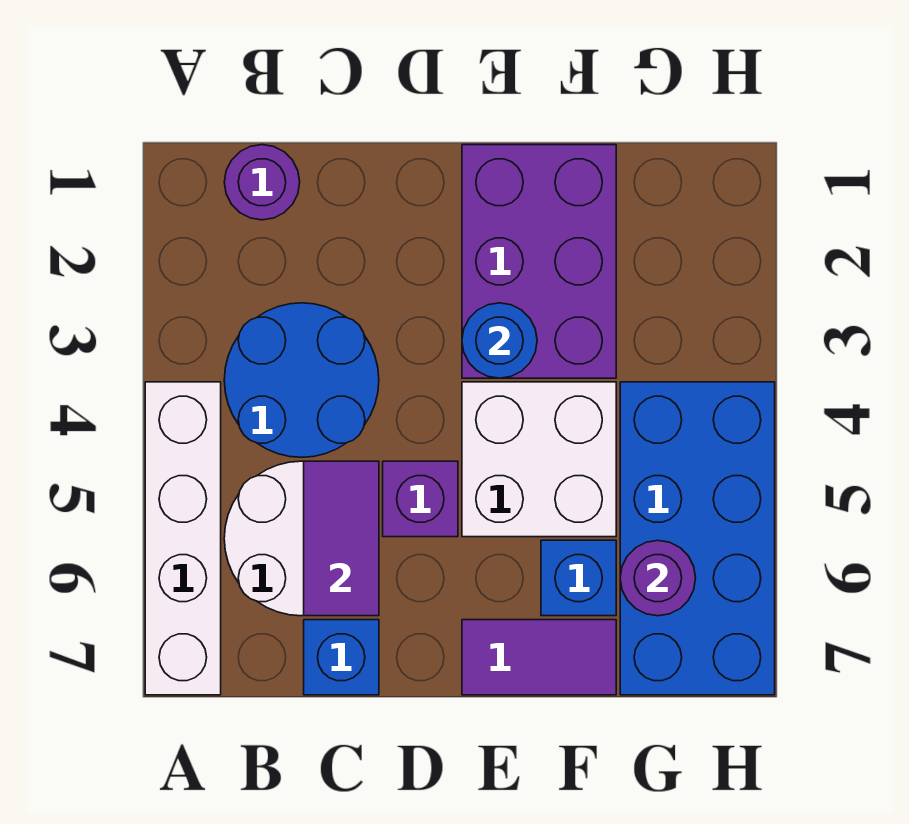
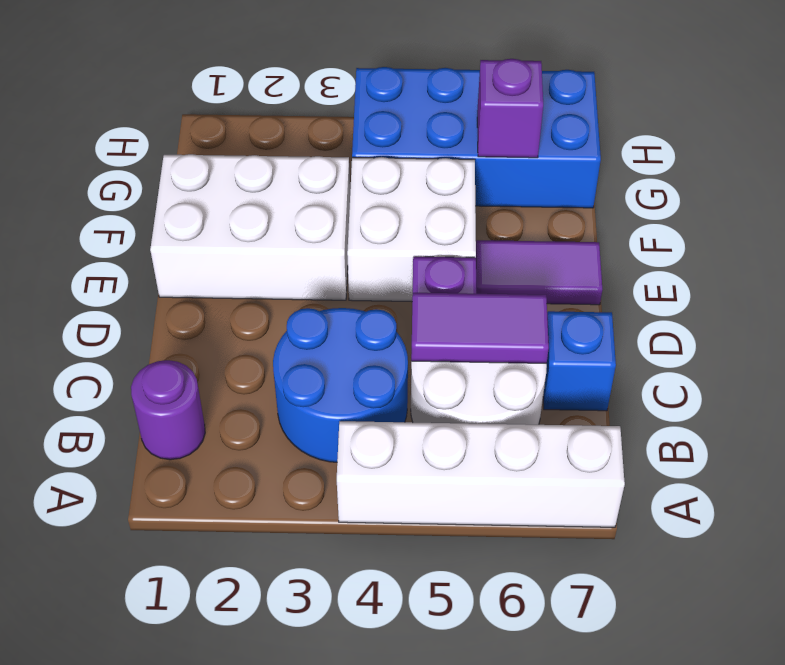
purple 2x3 brick [462,145,616,378] -> white 2x3 brick [150,154,350,300]
blue 1x1 round brick [462,303,537,378] -> none
purple 1x2 tile [462,620,616,695] -> purple 1x2 tile turned to [476,240,602,305]
blue 1x1 brick [541,540,616,616] -> none
purple 1x1 round brick [620,541,696,616] -> purple 1x1 brick [477,59,543,158]

